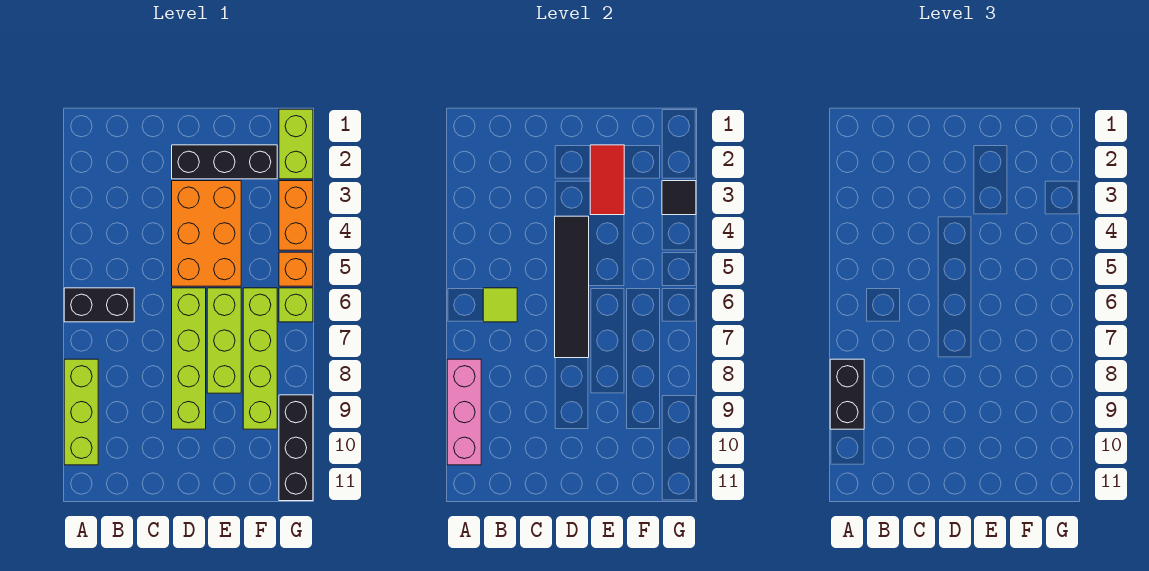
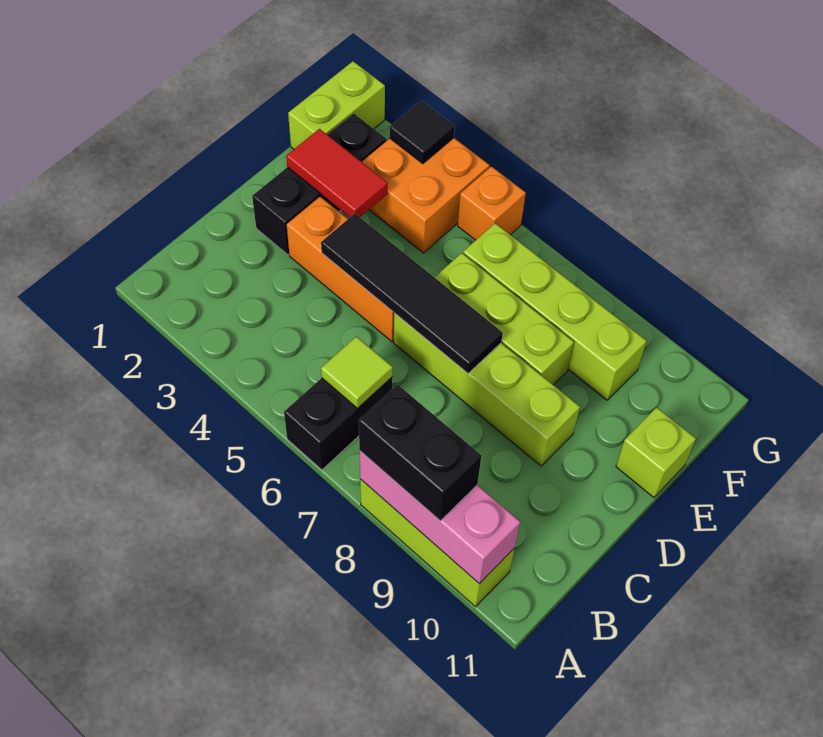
orange 2x3 brick [172,181,241,286] -> orange 1x3 brick [287,197,394,341]
lime 1x2 brick [279,109,313,179] -> lime 1x2 brick turned to [288,61,385,149]
orange 1x2 brick [279,181,313,250] -> orange 2x2 brick [362,138,489,253]
lime 1x1 brick [279,288,313,322] -> lime 1x1 brick moved to [616,407,696,497]
black 1x3 brick [279,395,313,501] -> none

